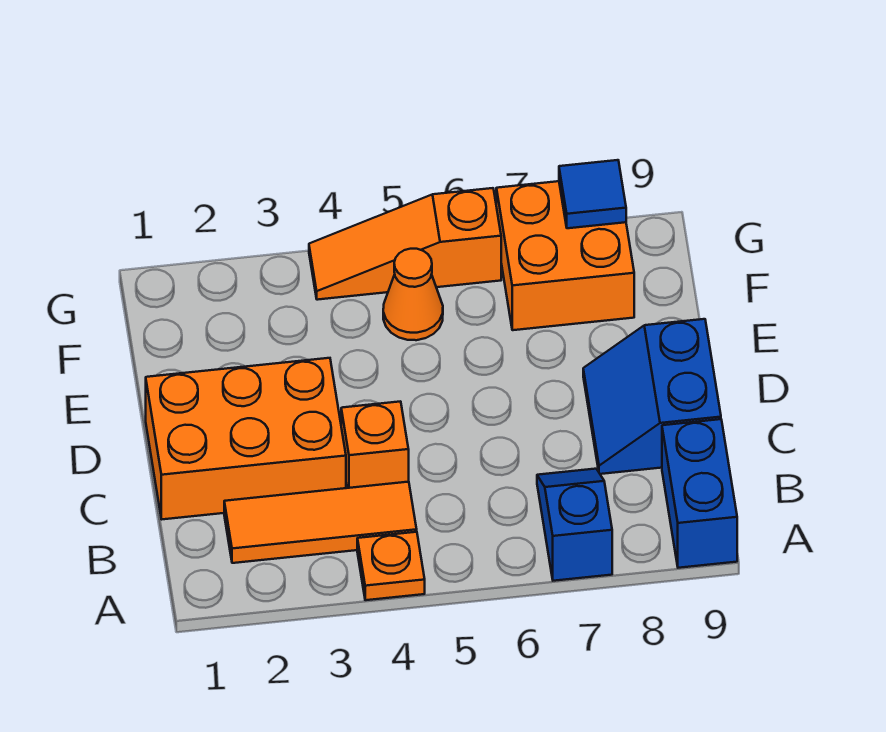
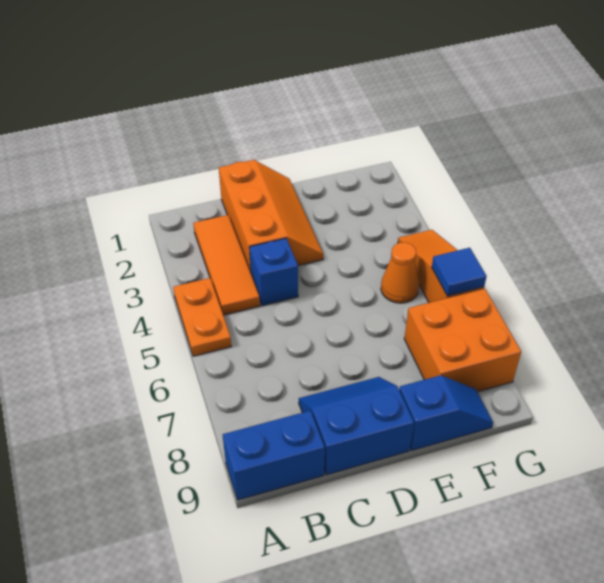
orange 1x1 plate [357,532,425,600] -> orange 1x2 plate [173,278,231,356]
blue 1x2 slope [537,469,612,581] -> blue 1x2 slope moved to [399,375,493,451]
orange 2x3 brick [146,358,346,519] -> orange 2x3 slope [219,160,323,273]
orange 1x1 brick [341,401,409,488] -> blue 1x1 brick [249,238,298,306]
blue 1x1 tile [559,160,626,228] -> blue 1x1 tile moved to [432,248,487,296]

